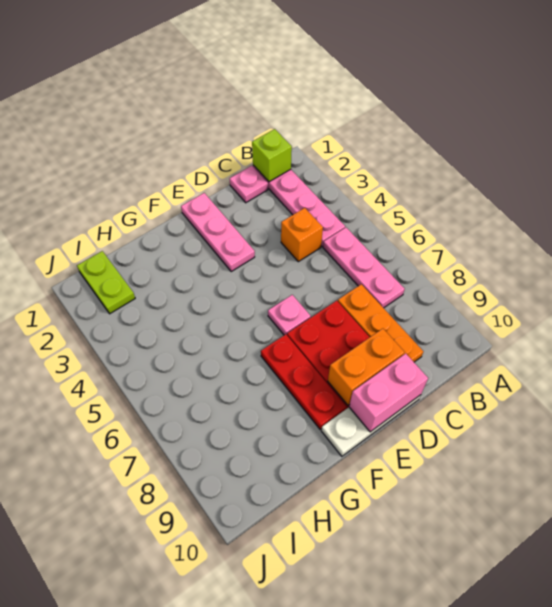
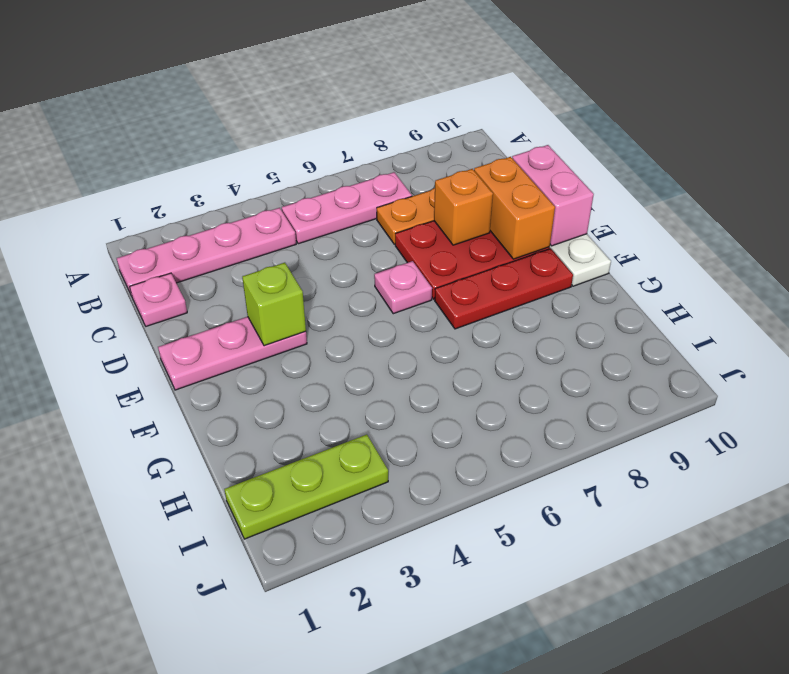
lime 1x1 brick [252,129,292,182] -> lime 1x1 brick moved to [242,263,306,346]
orange 1x1 brick [281,208,323,262] -> orange 1x1 brick moved to [434,169,493,245]
lime 1x2 plate [77,251,135,314] -> lime 1x3 plate [224,434,388,539]

